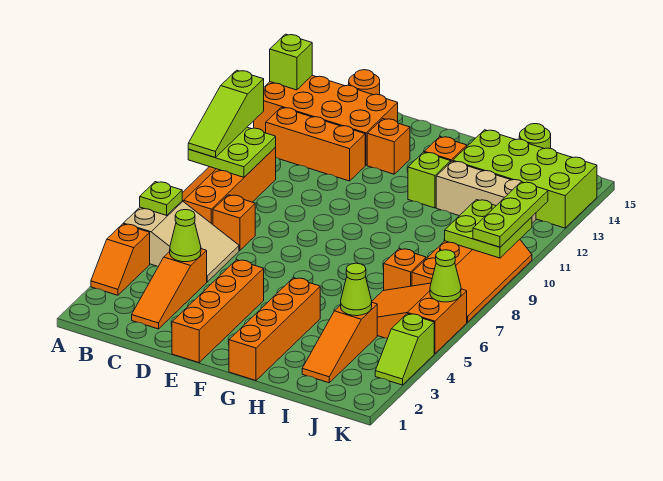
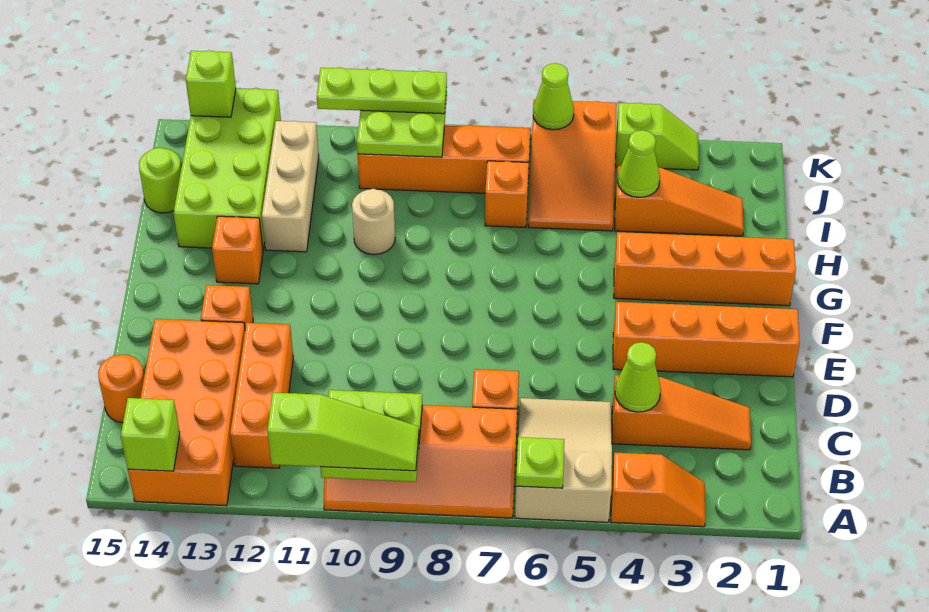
lime 1x1 brick [408,152,451,208] -> lime 1x1 brick moved to [186,50,236,117]
none -> tan 1x1 round brick [352,189,395,255]

